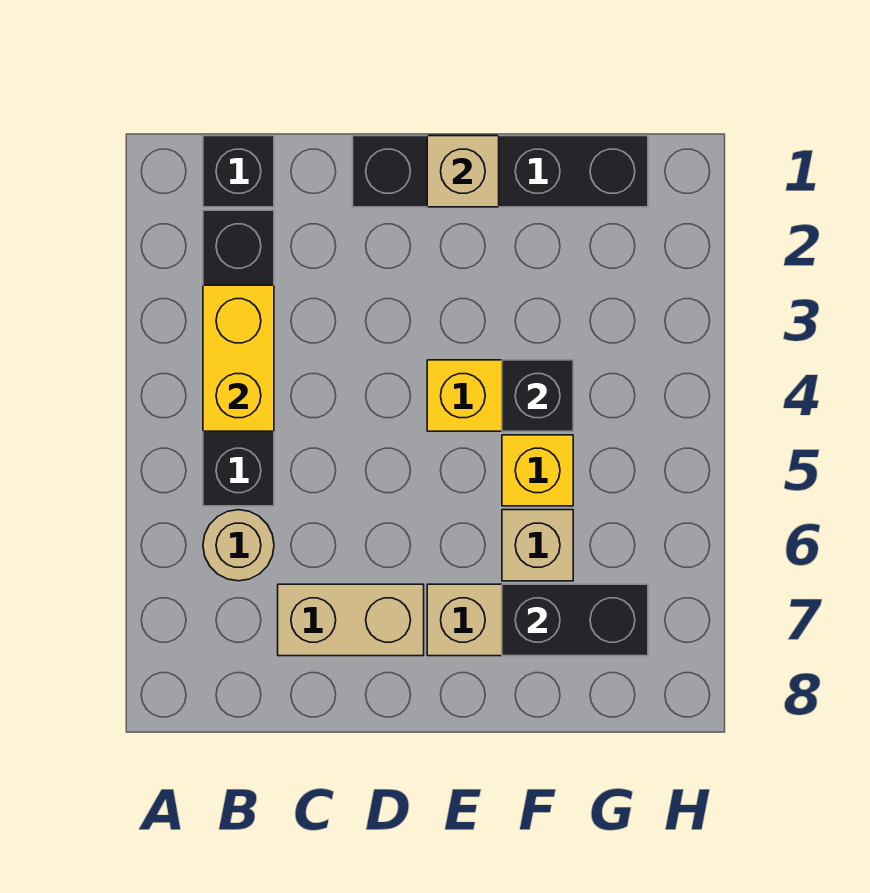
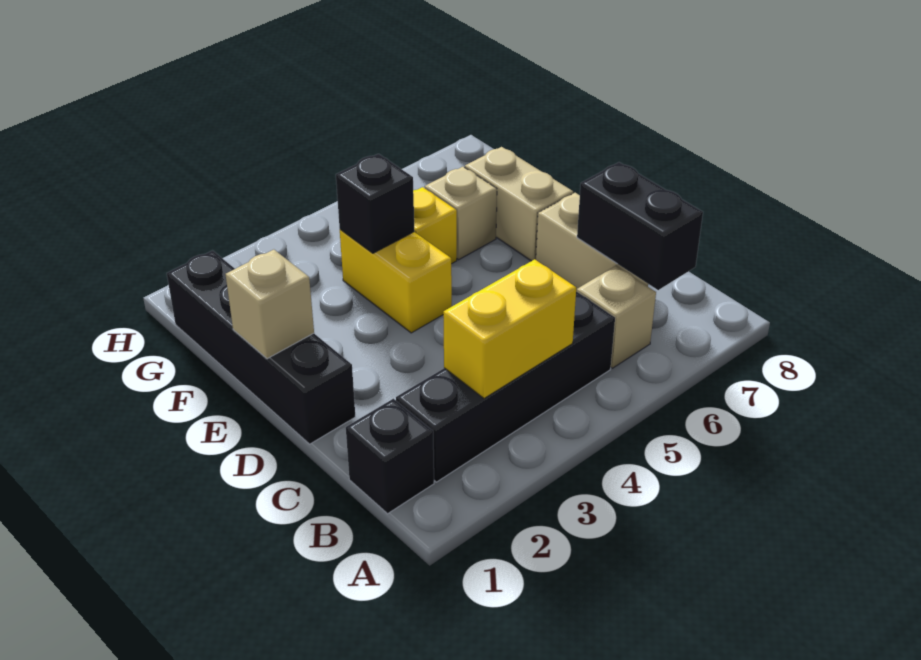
tan 1x1 round brick [203,510,274,581] -> tan 1x1 brick [577,266,656,368]
black 1x2 brick [502,584,648,656] -> black 1x2 brick moved to [577,162,703,290]

